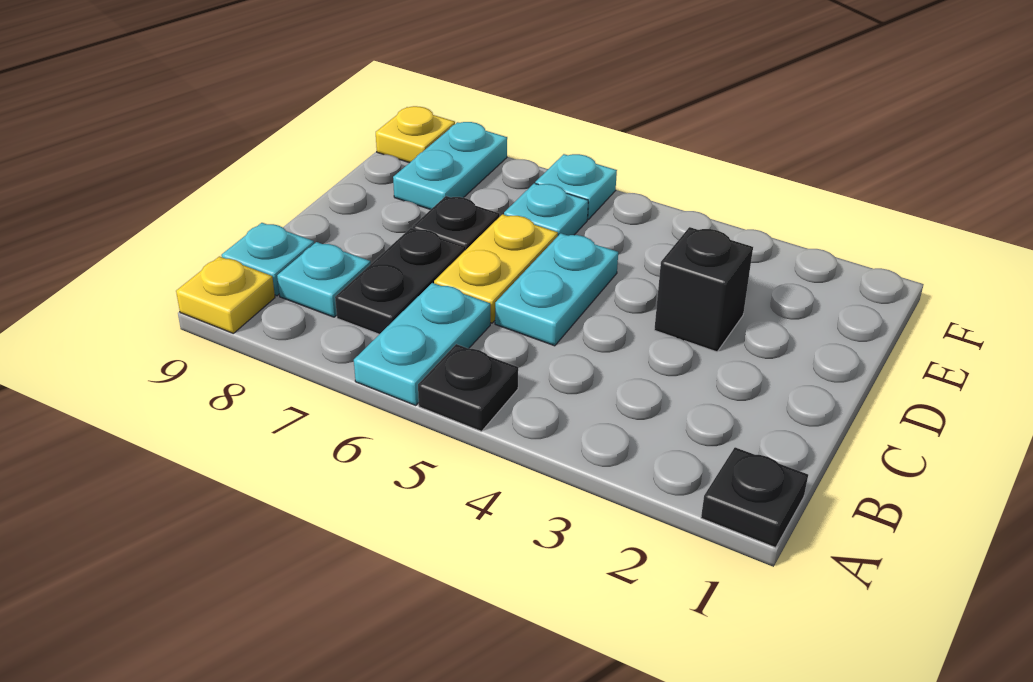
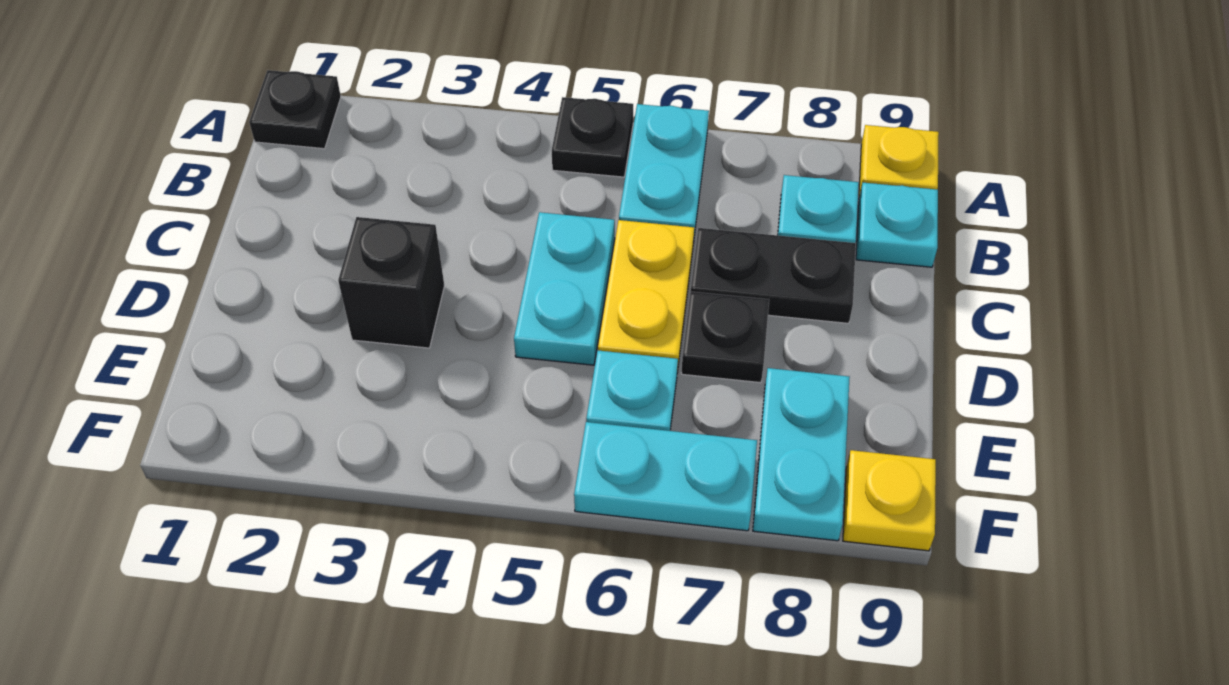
black 1x2 plate [335,228,466,334] -> black 1x2 plate turned to [691,228,856,323]
cyan 1x1 plate [535,154,617,219] -> cyan 1x2 plate [574,422,757,531]

